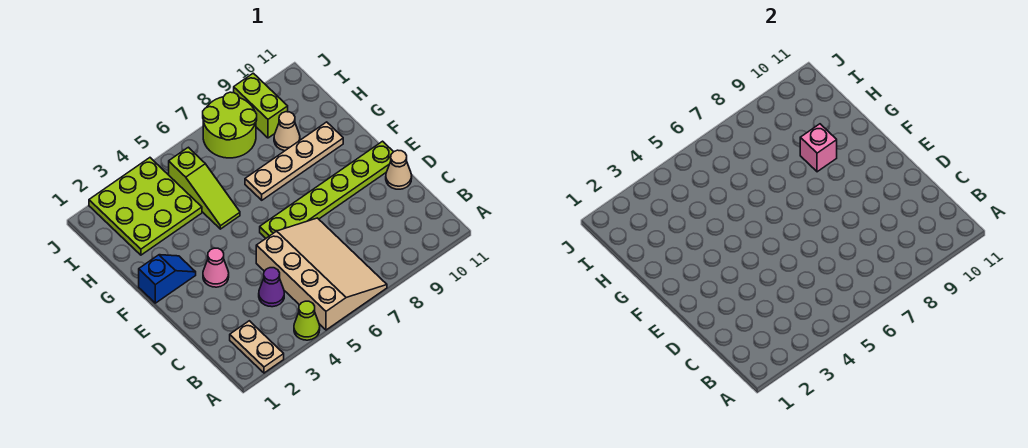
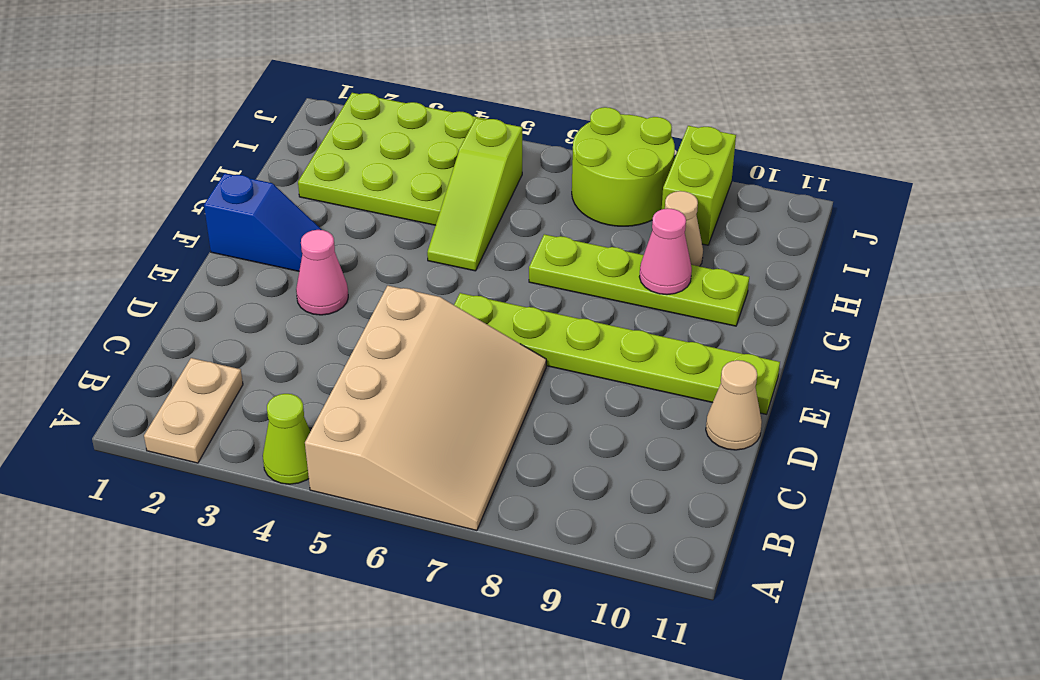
purple 1x1 cone [259,268,284,307] -> none
tan 1x4 plate [245,122,343,200] -> lime 1x4 plate [529,234,749,326]
pink 1x1 brick [800,124,837,172] -> pink 1x1 cone [639,208,692,295]

